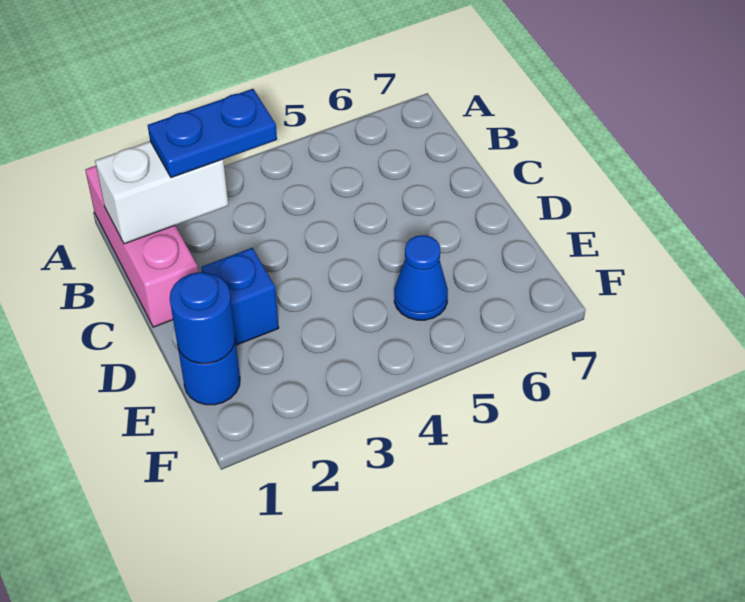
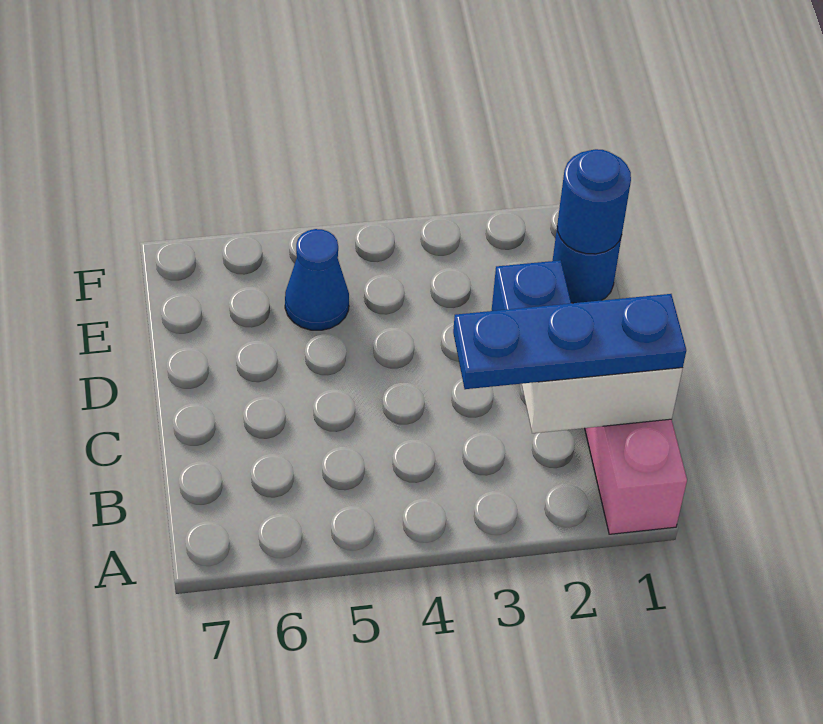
blue 1x2 plate [148,89,277,178] -> blue 1x3 plate [453,294,686,389]

